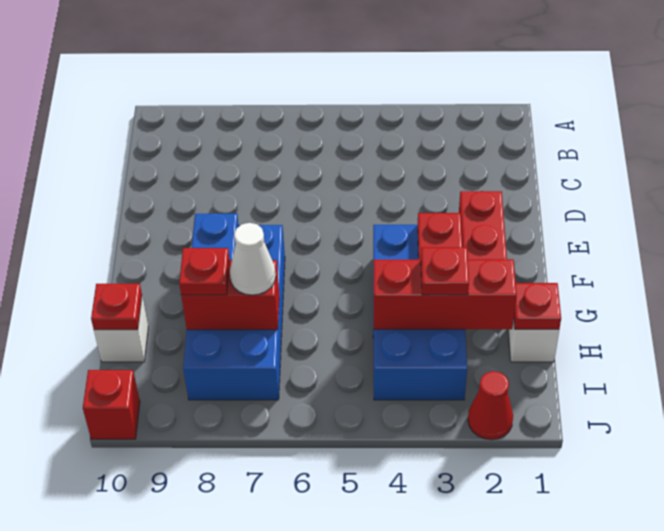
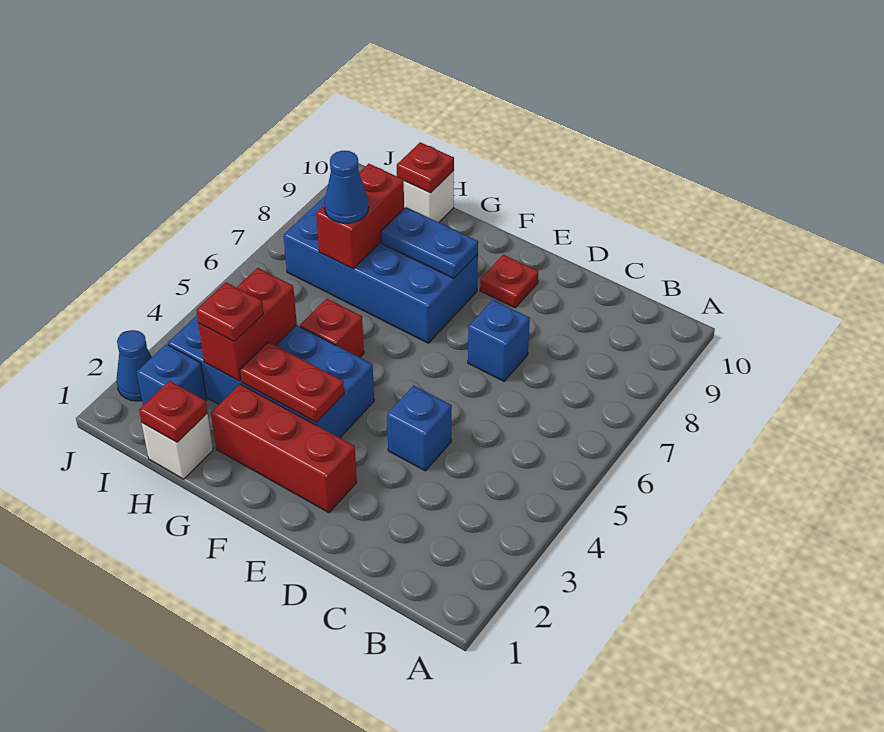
none -> blue 1x1 brick [387,386,452,471]
none -> blue 1x1 brick [468,300,530,381]
red 1x3 brick [373,259,517,329] -> red 1x2 brick [198,268,297,381]
white 1x1 cone [230,223,276,295] -> blue 1x1 cone [324,151,369,223]
red 1x1 plate [179,248,229,295] -> red 1x1 plate moved to [480,255,538,308]
none -> blue 1x1 brick [137,344,207,405]
red 1x1 cone [468,371,513,440] -> blue 1x1 cone [117,330,152,401]
red 1x1 brick [83,370,140,439] -> red 1x1 brick moved to [300,299,364,357]

